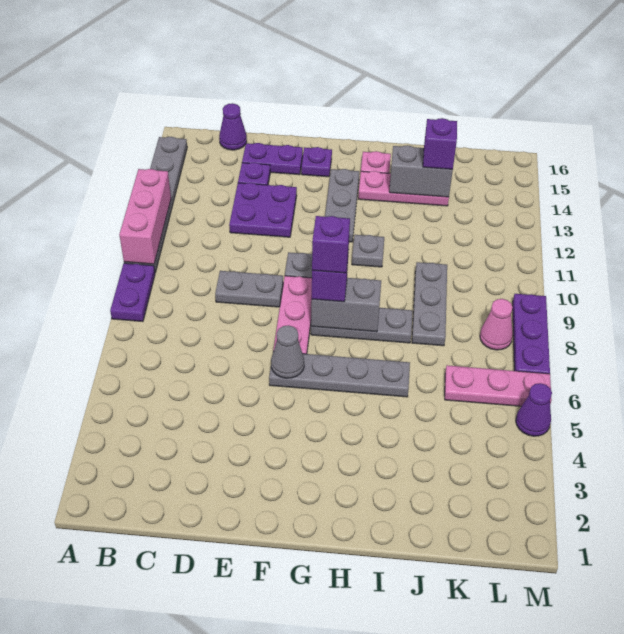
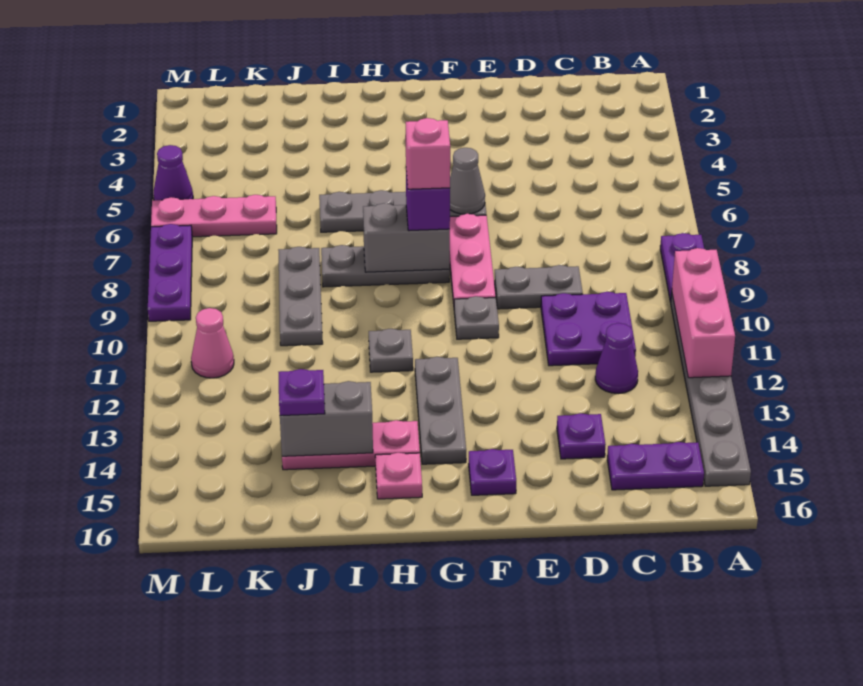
purple 1x1 cone [219,103,247,150] -> purple 1x1 cone moved to [595,323,638,393]
purple 2x2 plate [229,183,297,237] -> purple 2x2 plate moved to [541,292,636,366]
purple 1x2 plate [242,143,303,175] -> purple 1x2 plate moved to [607,442,704,490]
purple 1x1 brick [312,216,350,273] -> pink 1x1 brick [406,118,450,189]
purple 1x1 brick [423,118,457,170] -> purple 1x1 plate [279,369,325,416]
pink 1x1 cone [480,299,513,350] -> pink 1x1 cone moved to [191,308,234,378]

